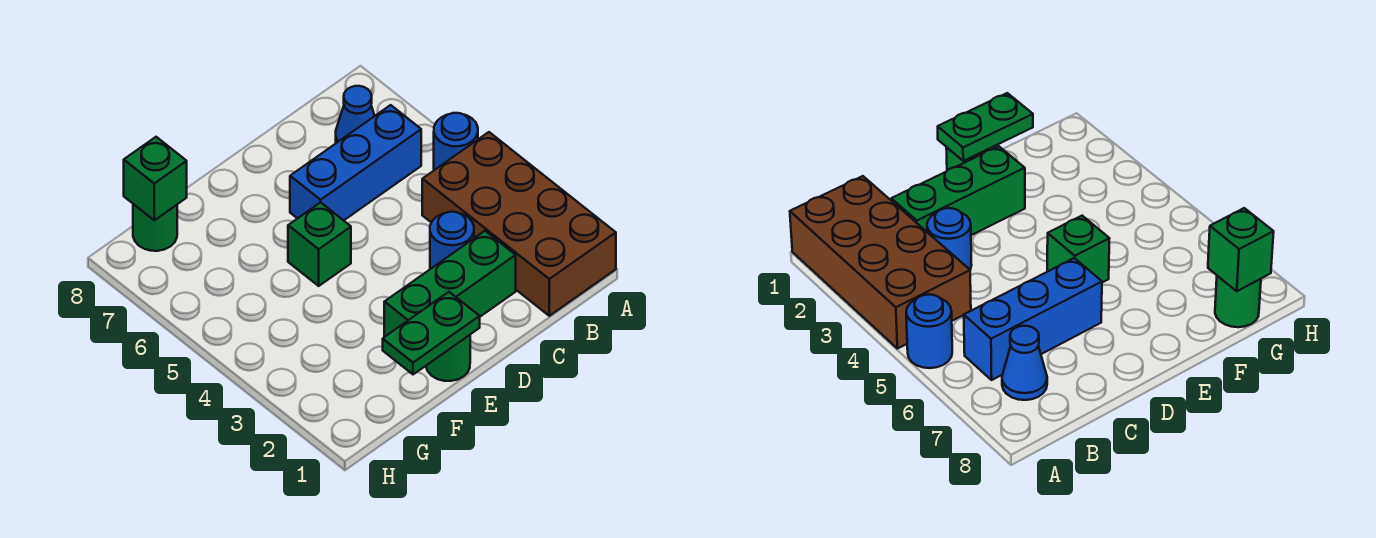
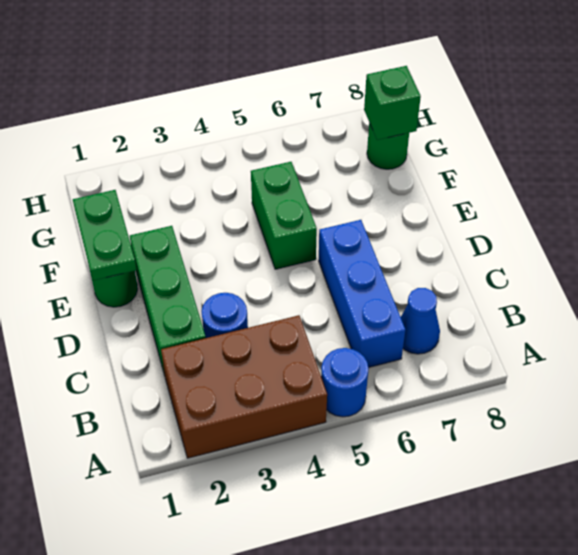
brown 2x4 brick [422,132,616,316] -> brown 2x3 brick [161,315,327,458]
green 1x1 brick [288,202,351,286] -> green 1x2 brick [251,162,317,269]

